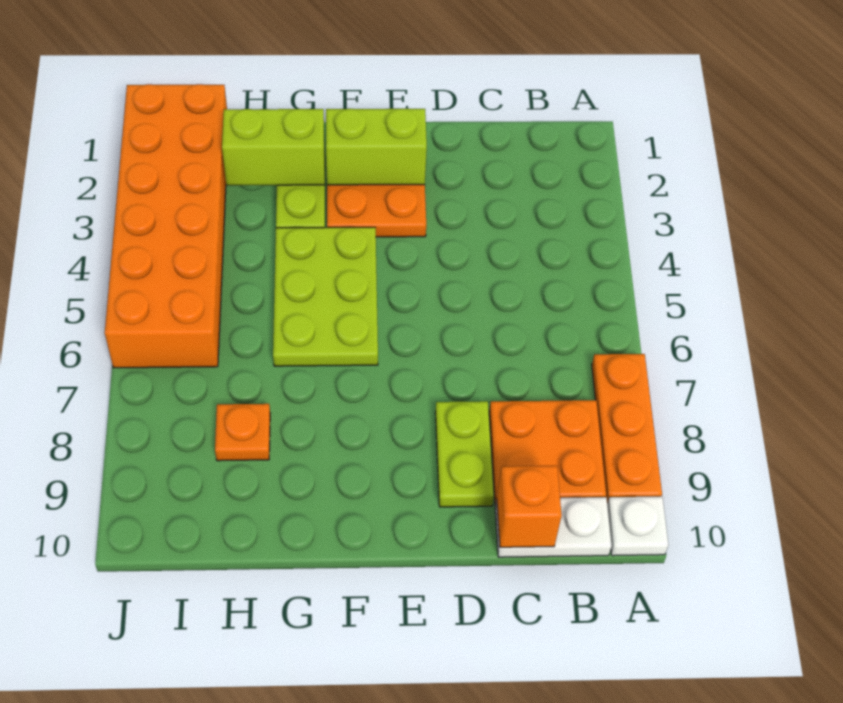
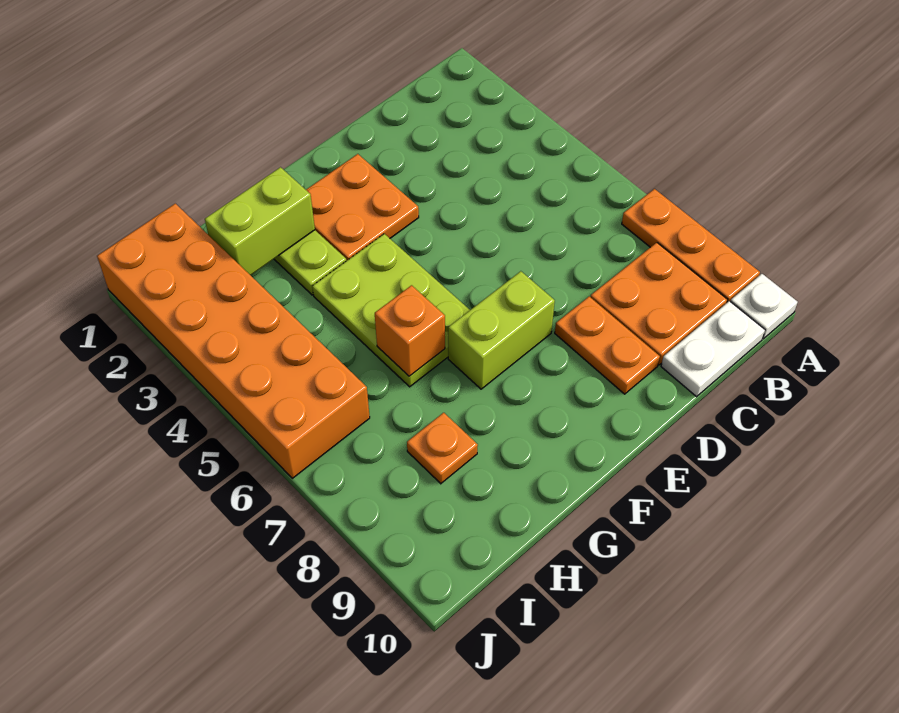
orange 1x1 brick [497,466,562,547] -> orange 1x1 brick moved to [375,285,445,376]
lime 1x2 plate [435,401,494,507] -> orange 1x2 plate [555,297,660,394]
lime 1x2 brick [326,109,427,185] -> lime 1x2 brick moved to [448,271,555,389]

